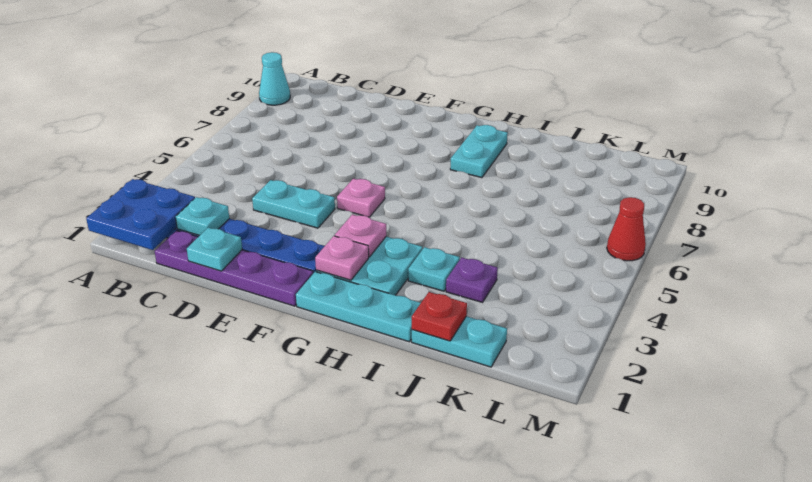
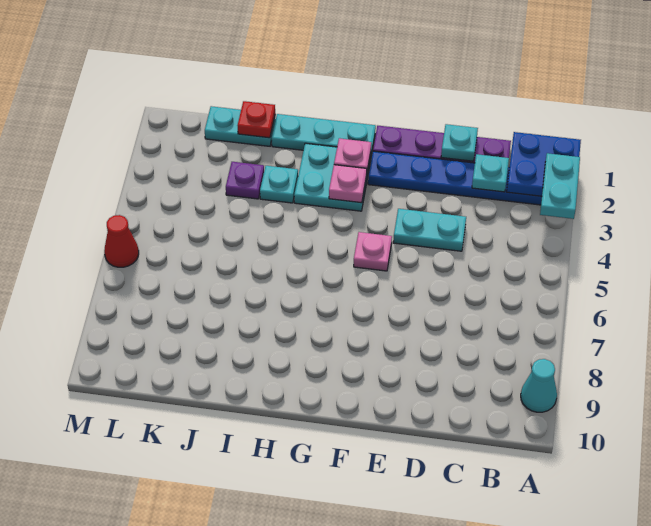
cyan 1x2 plate [450,125,508,178] -> cyan 1x2 plate moved to [540,153,580,219]

